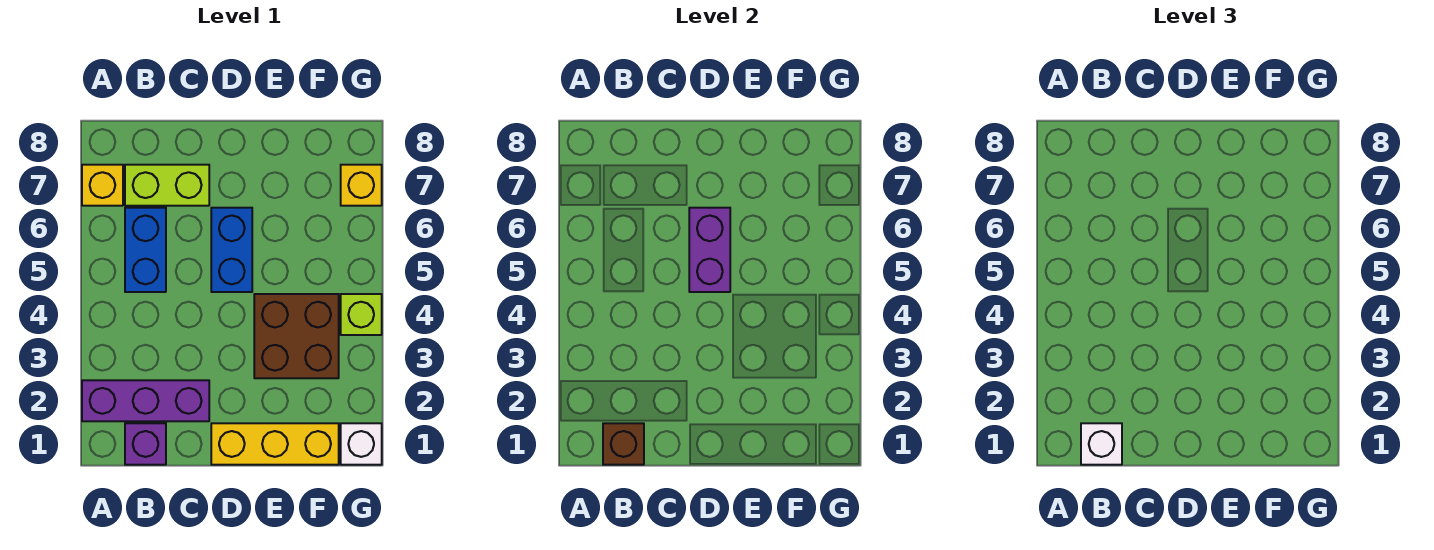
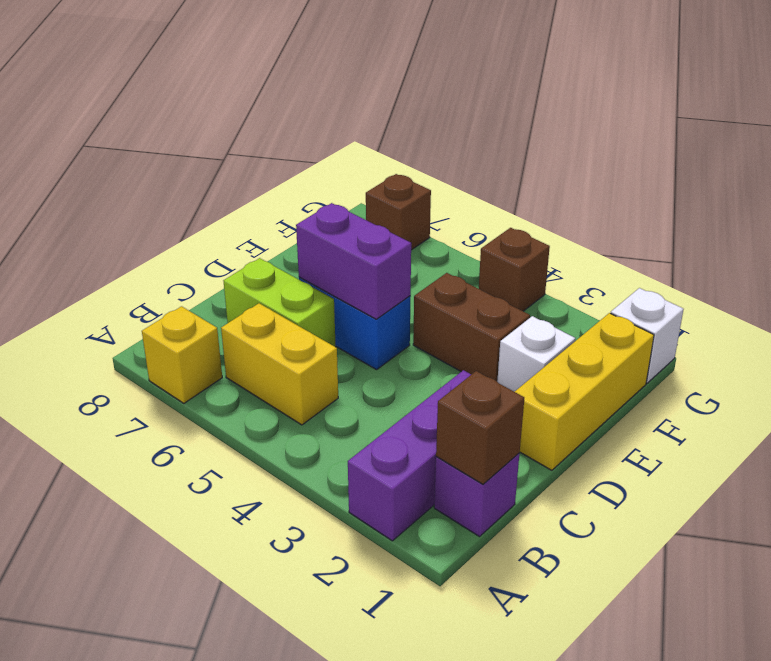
white 1x1 brick [1081,423,1122,465] -> white 1x1 brick moved to [497,316,575,392]
blue 1x2 brick [125,208,166,292] -> yellow 1x2 brick [221,303,338,425]
lime 1x2 brick [125,165,209,206] -> lime 1x2 brick turned to [224,258,336,347]
brown 2x2 brick [254,294,339,378] -> brown 1x2 brick [413,273,530,381]
lime 1x1 brick [341,294,382,335] -> brown 1x1 brick [479,228,550,311]
yellow 1x1 brick [341,165,382,206] -> brown 1x1 brick [366,174,431,250]

